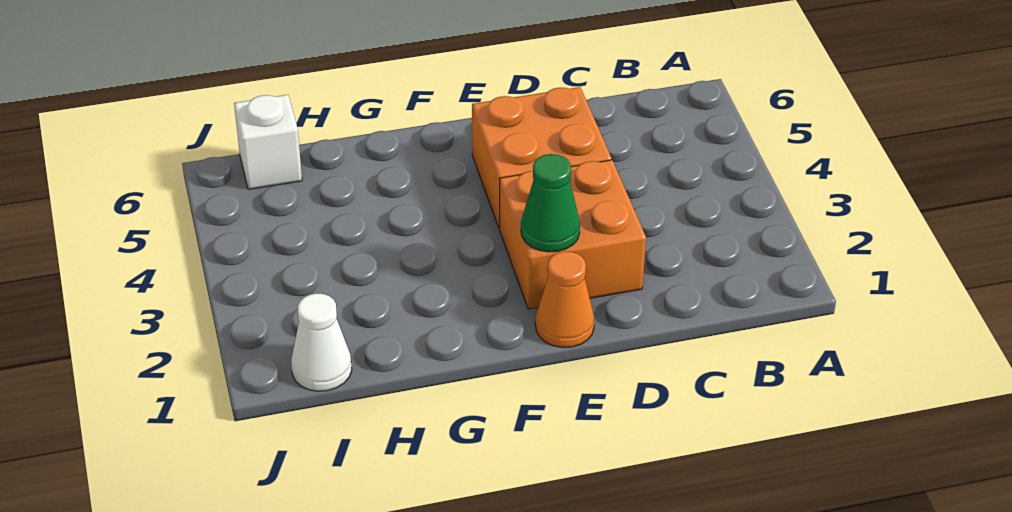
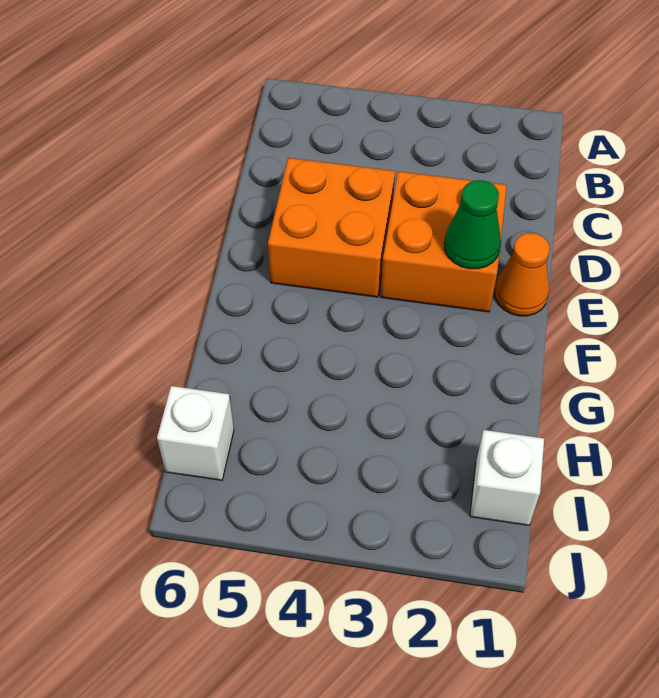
white 1x1 cone [291,293,352,391] -> white 1x1 brick [470,430,544,525]

